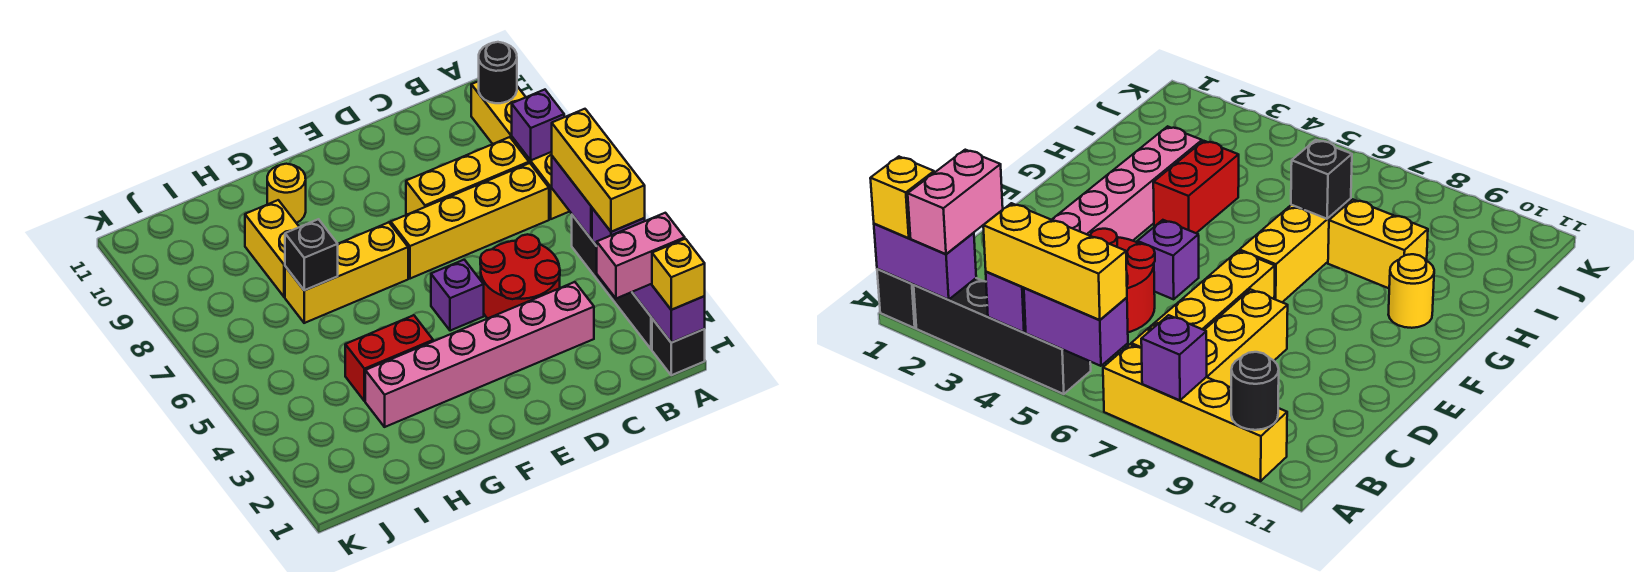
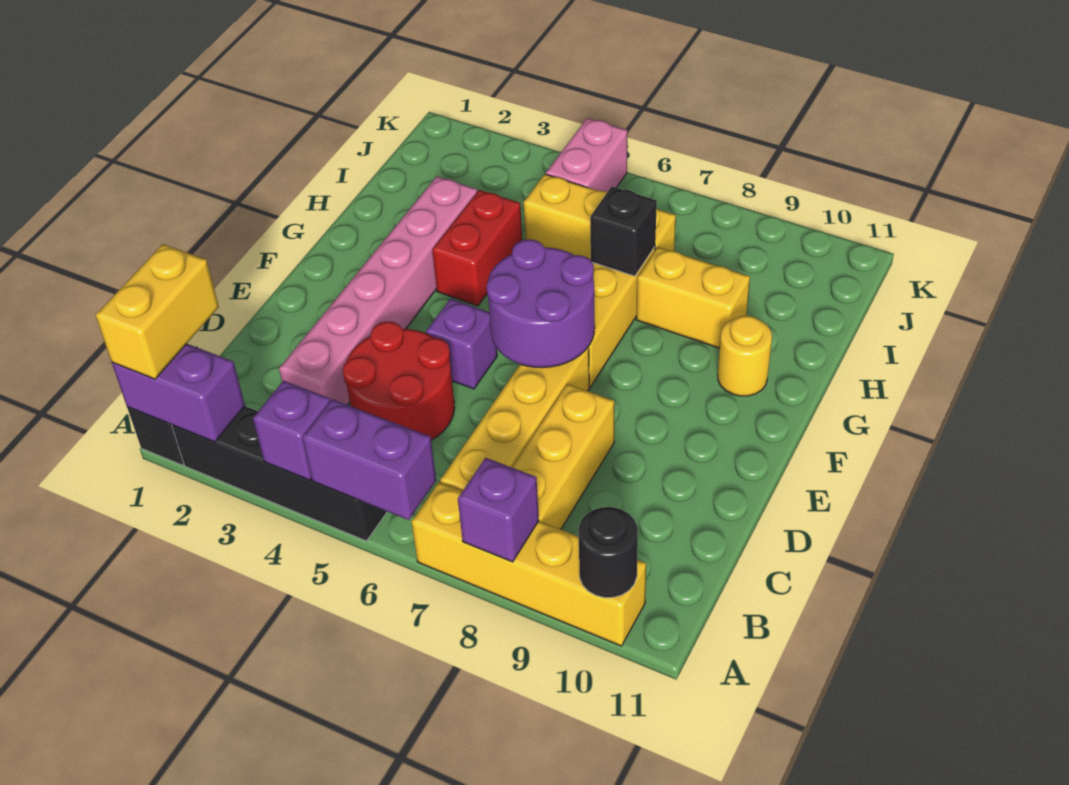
yellow 1x1 brick [652,239,705,310] -> yellow 1x2 brick [96,244,219,379]
pink 1x2 brick [597,213,685,298] -> pink 1x2 brick moved to [546,118,627,192]
yellow 1x3 brick [552,109,645,232] -> yellow 1x3 brick moved to [524,174,676,260]
none -> purple 2x2 round brick [487,239,595,368]

